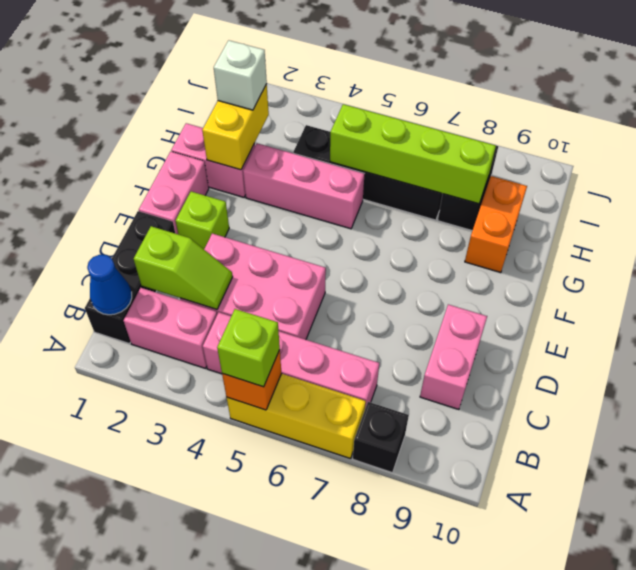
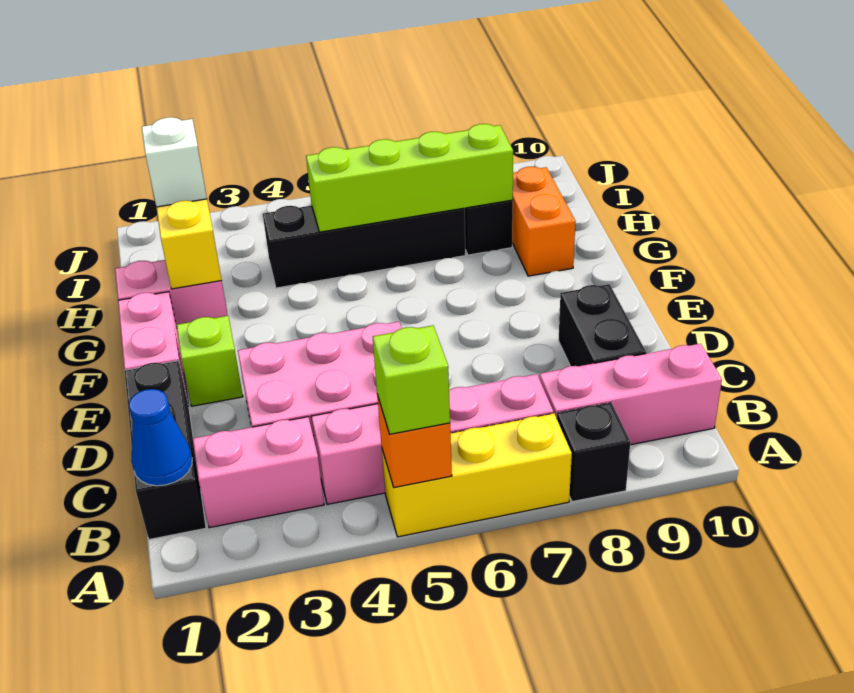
lime 1x2 slope [134,226,233,309] -> none
pink 1x2 brick [420,304,487,409] -> black 1x2 brick [559,284,646,366]
pink 1x3 brick [243,143,365,229] -> pink 1x3 brick moved to [540,344,722,445]

